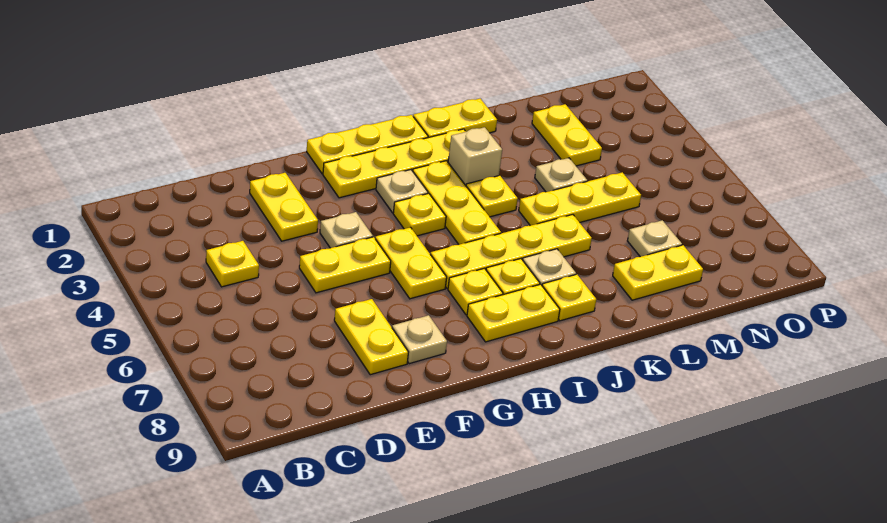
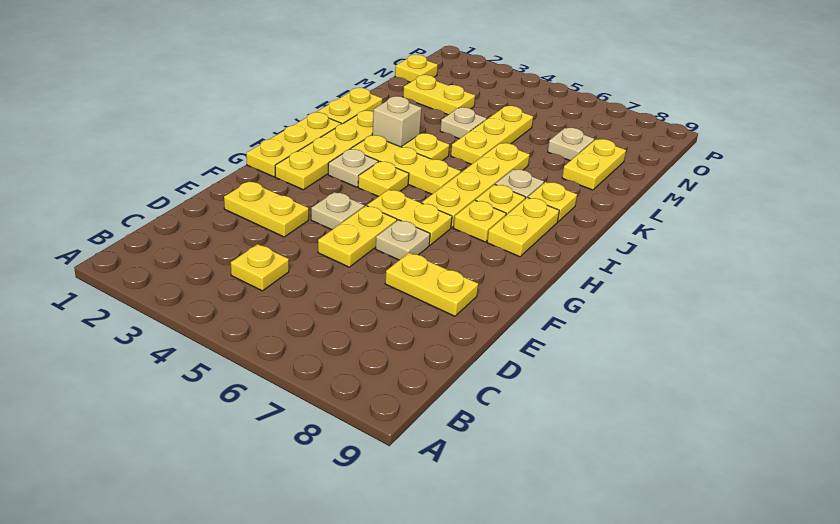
tan 1x1 plate [392,315,447,364] -> tan 1x1 plate moved to [375,220,430,260]
none -> yellow 1x1 plate [395,55,438,82]

